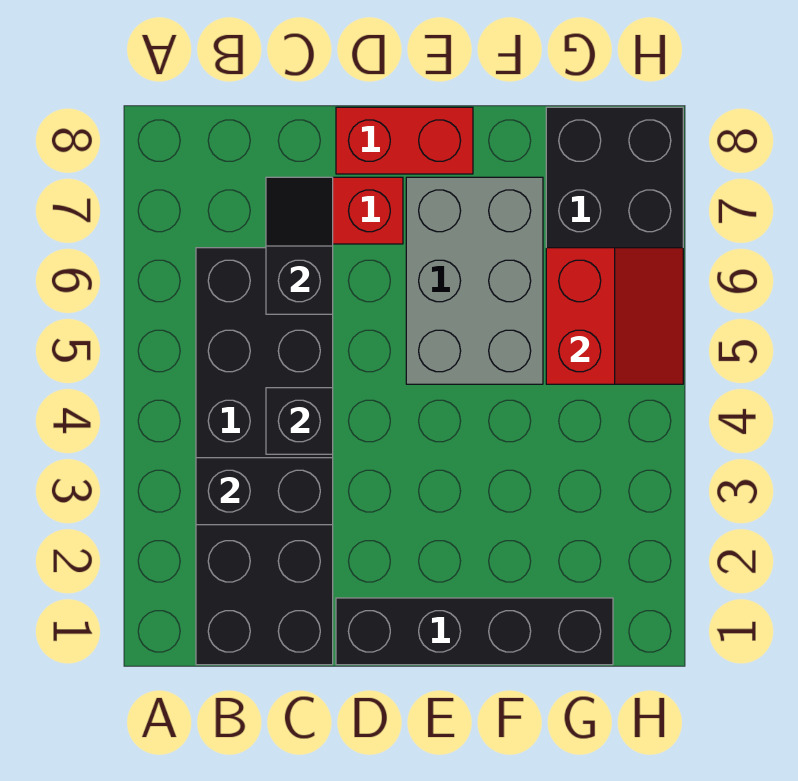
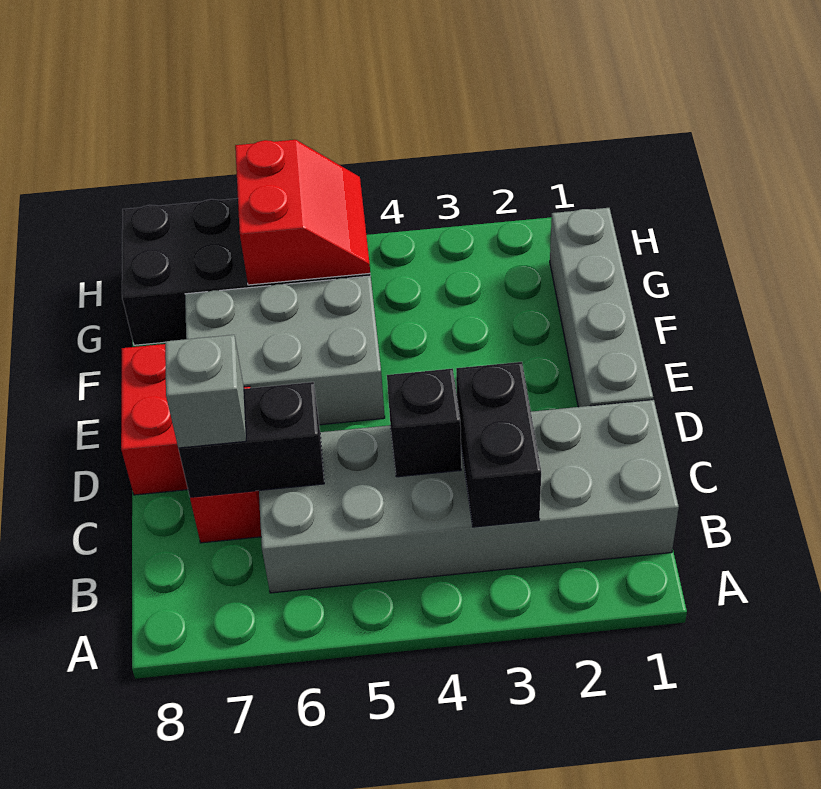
black 2x6 brick [196,248,333,665] -> grey 2x6 brick [259,400,679,593]
black 1x2 slope [266,177,333,314] -> black 1x2 brick [178,382,324,497]
none -> grey 1x1 brick [165,335,246,448]
black 1x4 brick [336,598,613,665] -> grey 1x4 brick [550,208,653,407]
red 2x2 slope [546,248,683,384] -> red 2x2 slope turned to [235,140,370,285]

